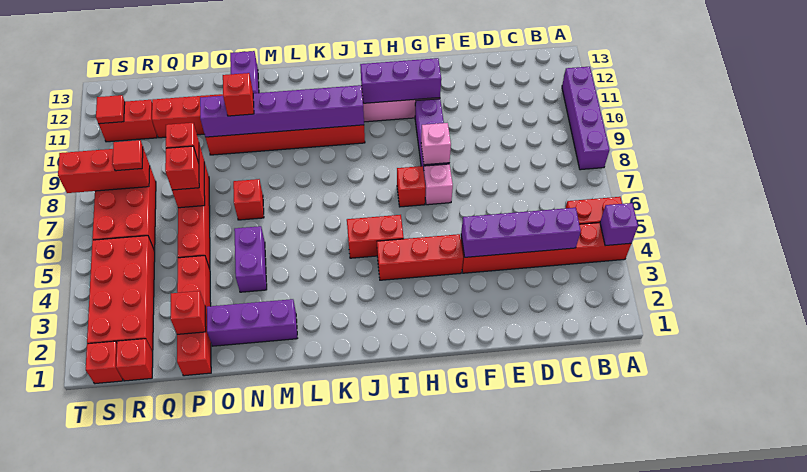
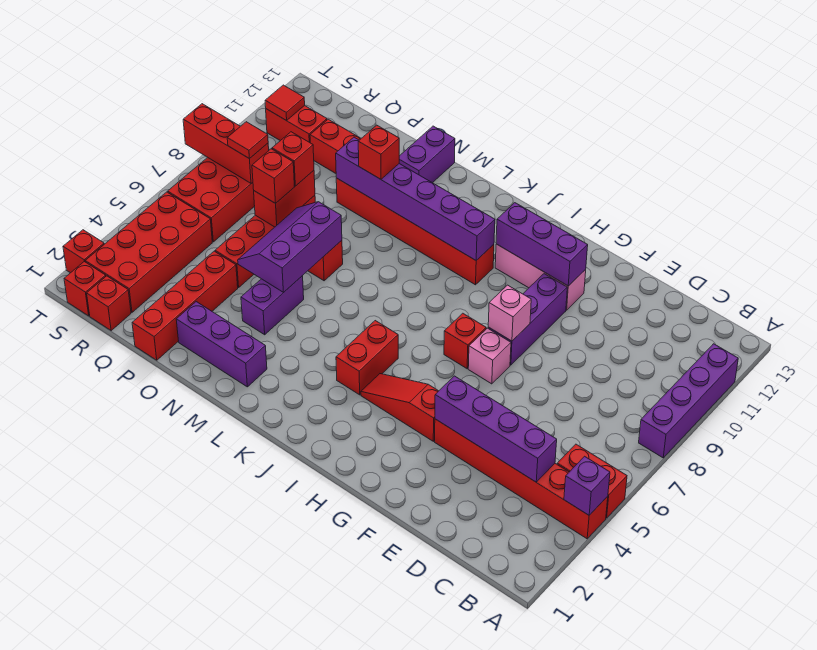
red 1x3 brick [377,234,463,280] -> red 1x3 slope [361,374,438,441]
red 1x2 brick [347,215,404,258] -> red 1x2 brick turned to [336,321,398,395]
none -> purple 2x3 slope [238,202,342,292]
red 1x1 brick [171,291,206,334] -> red 1x1 brick moved to [63,230,104,273]

